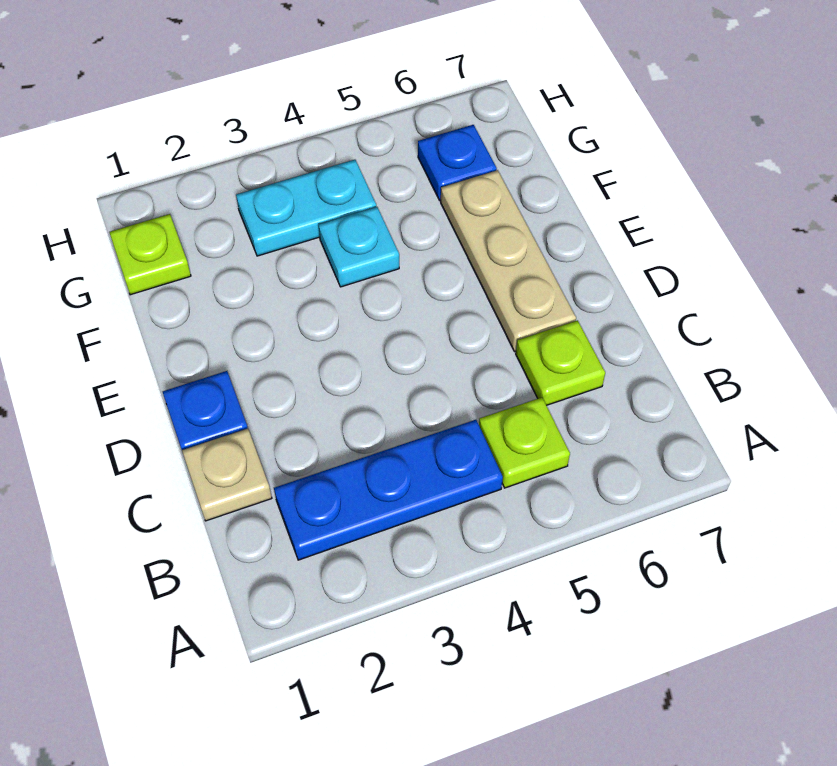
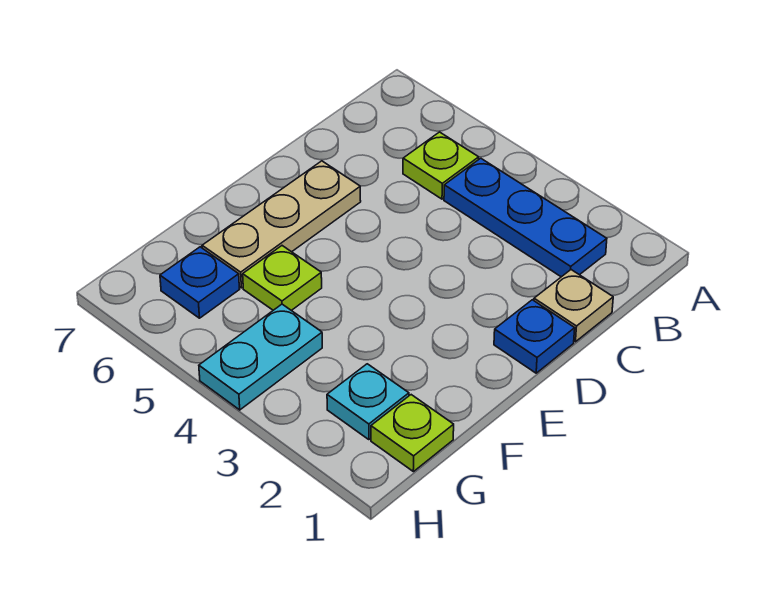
lime 1x1 plate [516,320,605,405] -> lime 1x1 plate moved to [243,246,322,310]
cyan 1x1 plate [319,207,399,287] -> cyan 1x1 plate moved to [327,364,409,440]
cyan 1x2 plate [236,160,376,256] -> cyan 1x2 plate turned to [199,304,322,410]

